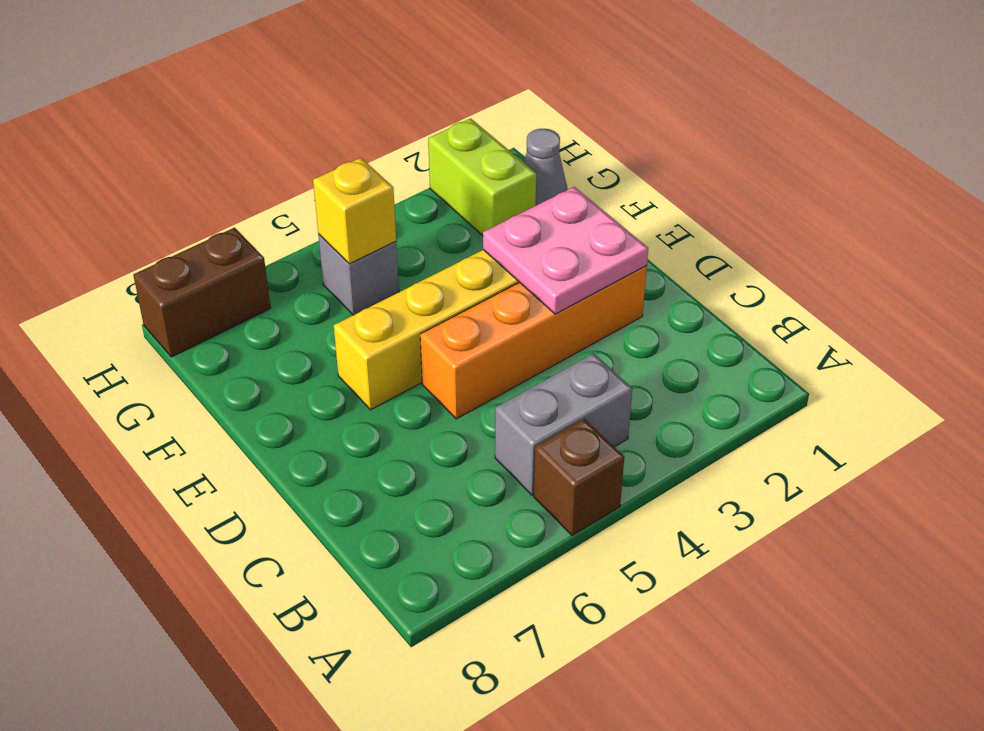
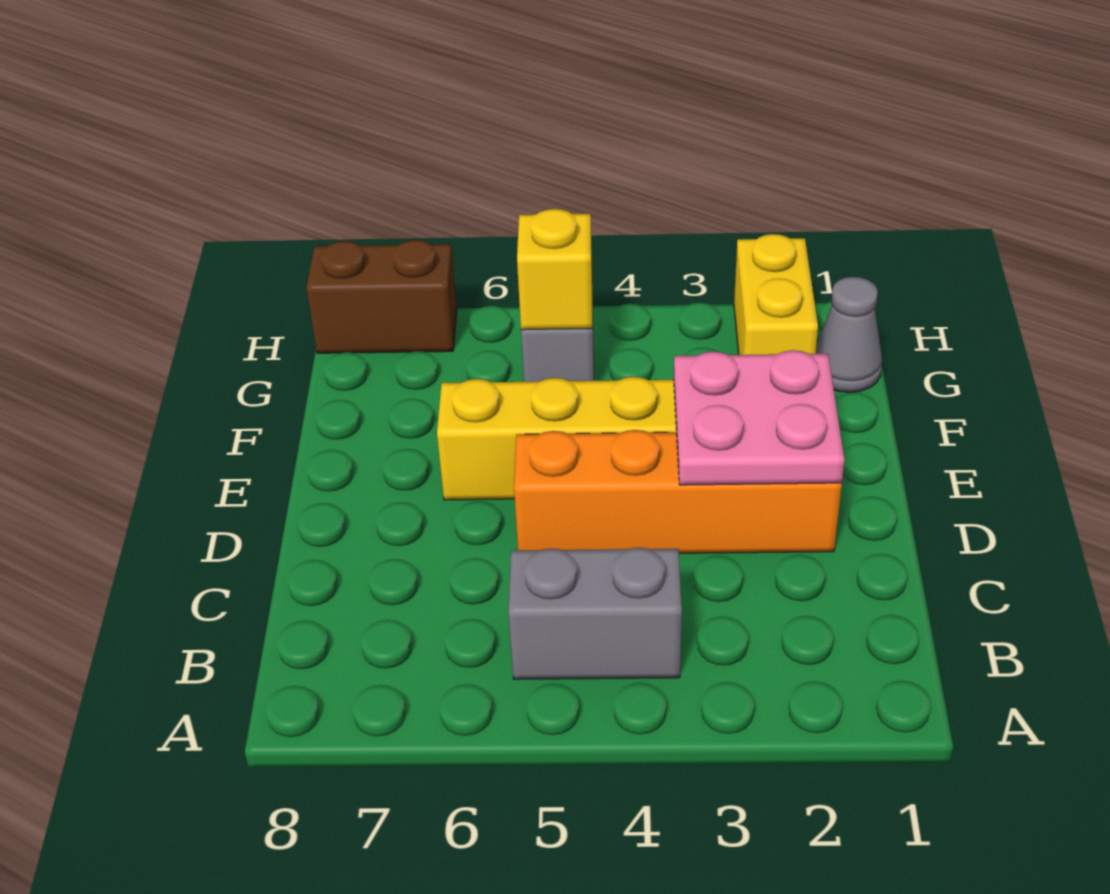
brown 1x1 brick [534,419,624,536] -> none
lime 1x2 brick [428,118,536,236] -> yellow 1x2 brick [734,234,818,355]

